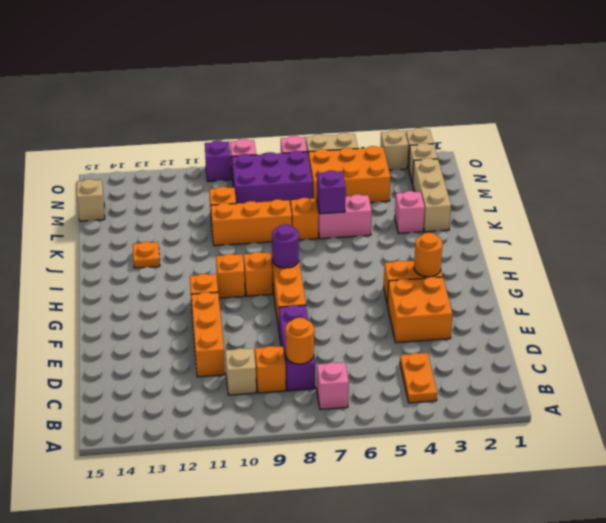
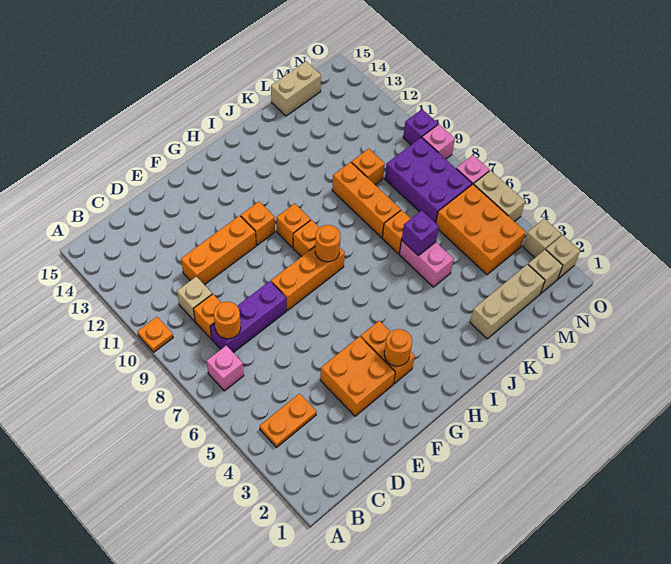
purple 1x1 round brick [272,224,299,268] -> orange 1x1 round brick [315,225,341,262]
orange 1x1 plate [133,242,160,268] -> orange 1x1 plate moved to [137,317,173,352]
pink 1x1 brick [395,191,425,233] -> none
tan 1x1 brick [77,179,105,221] -> tan 1x2 brick [271,61,321,116]

